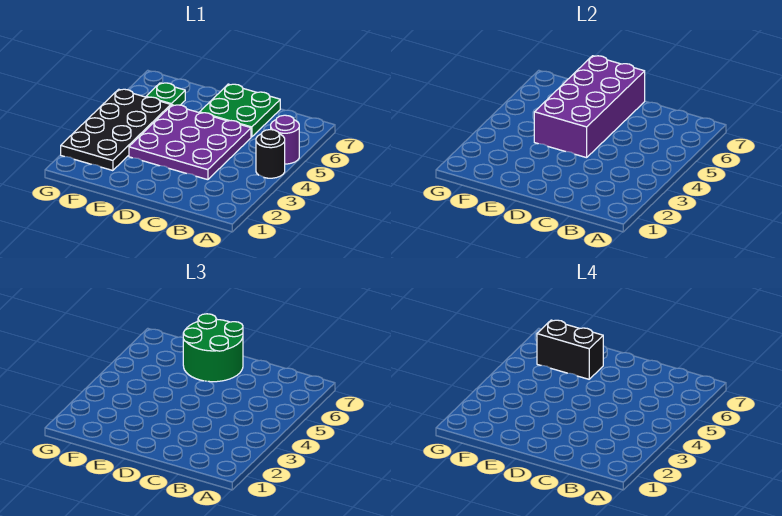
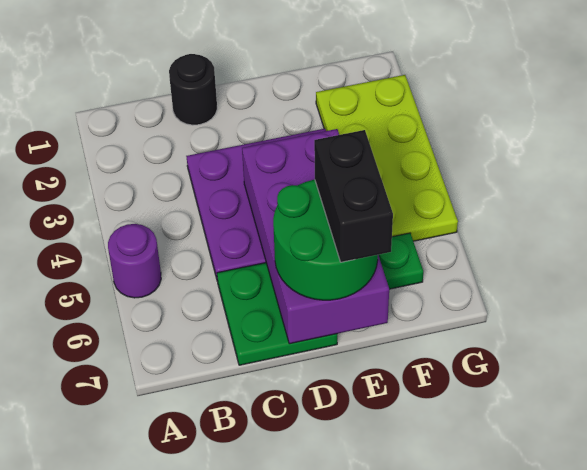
black 1x1 round brick [256,130,285,178] -> black 1x1 round brick moved to [169,54,217,125]
black 1x2 brick [537,320,603,379] -> black 1x2 brick turned to [314,130,393,262]
black 2x4 plate [61,89,171,171] -> lime 2x4 plate [316,75,458,241]

